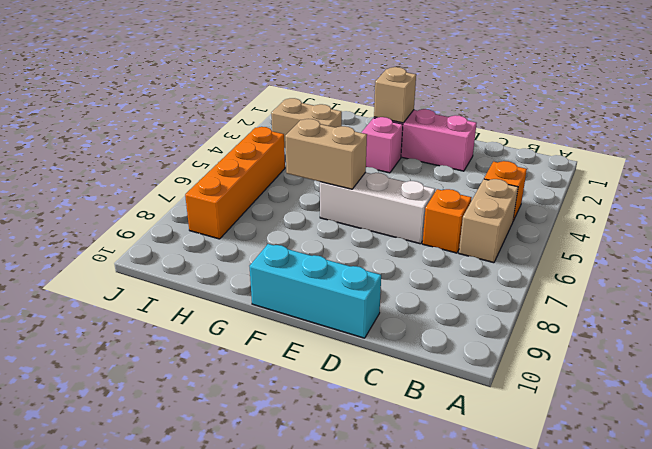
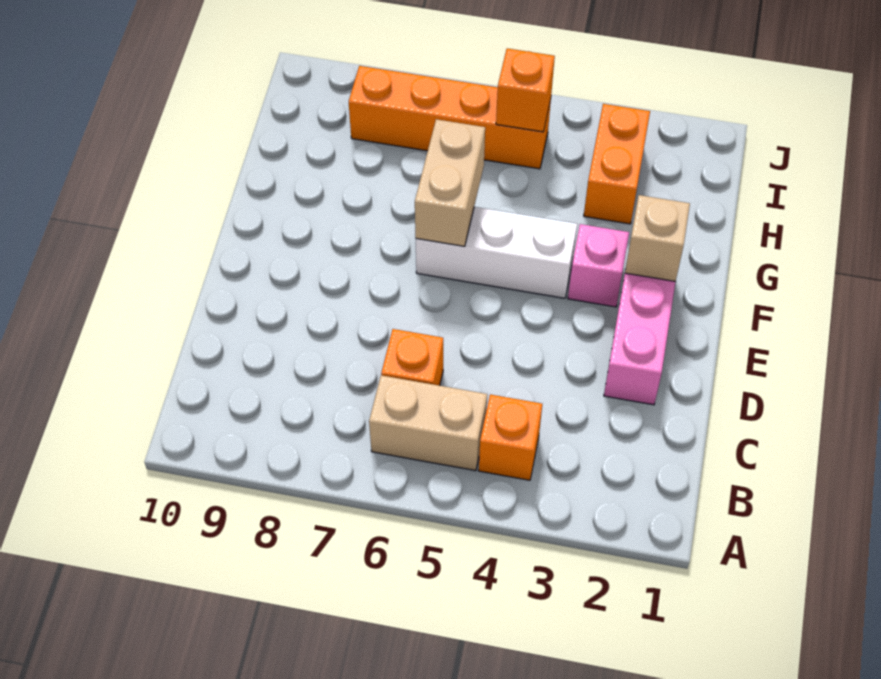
white 1x3 brick [320,172,435,244] -> white 1x3 brick turned to [416,207,577,298]
cyan 1x3 brick [250,244,381,338] -> none
tan 1x2 brick [271,98,342,148] -> orange 1x2 brick [584,104,650,224]
none -> orange 1x1 brick [496,48,555,132]

